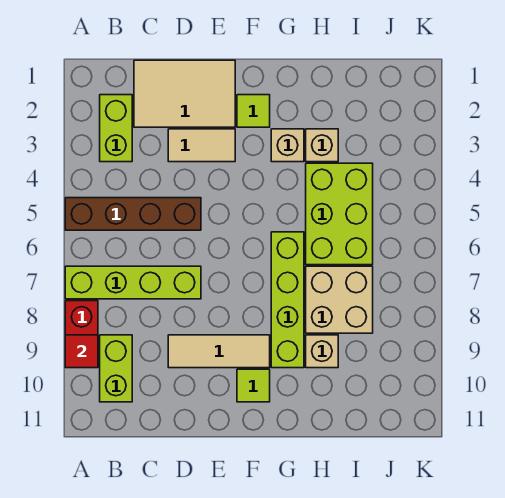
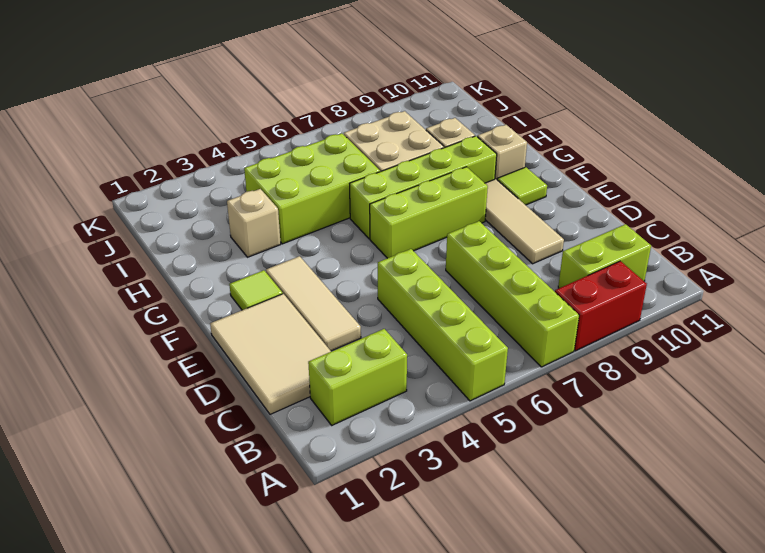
brown 1x4 brick [65,198,201,230] -> lime 1x4 brick [378,249,508,401]
red 1x1 tile [65,335,98,368] -> none
tan 1x2 tile [168,129,235,162] -> tan 1x3 tile [266,256,361,351]
none -> lime 1x3 brick [370,167,488,258]
tan 1x1 brick [271,129,304,162] -> tan 1x1 brick moved to [477,125,527,179]

